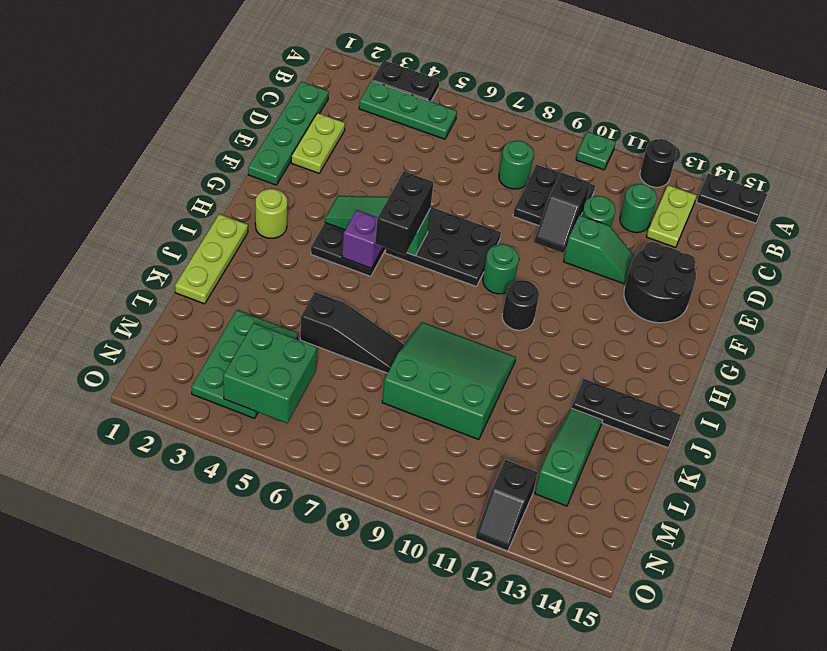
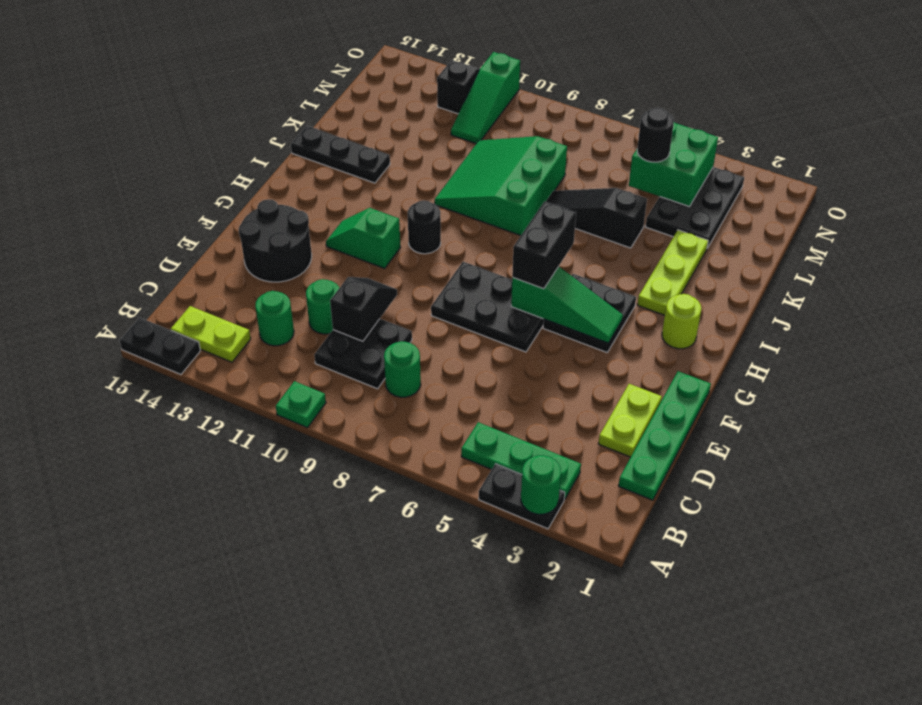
black 1x1 round brick [640,139,677,187] -> black 1x1 round brick moved to [637,108,674,162]
lime 1x2 plate [646,185,697,248] -> lime 1x2 plate turned to [171,306,251,362]
green 1x2 slope [563,215,635,284] -> green 1x2 slope moved to [326,208,400,268]
green 1x1 round brick [483,244,519,294] -> green 1x1 round brick moved to [521,455,561,514]
purple 1x1 brick [342,210,383,268] -> none
lime 1x3 plate [175,214,248,304] -> lime 1x3 plate moved to [637,230,708,315]
green 3x3 slope [382,322,516,440] -> green 3x3 slope turned to [435,136,567,236]
green 1x3 slope [535,408,602,506] -> green 1x3 slope moved to [451,52,520,144]
green 2x3 plate [192,310,298,418] -> black 2x3 plate [646,167,744,248]

